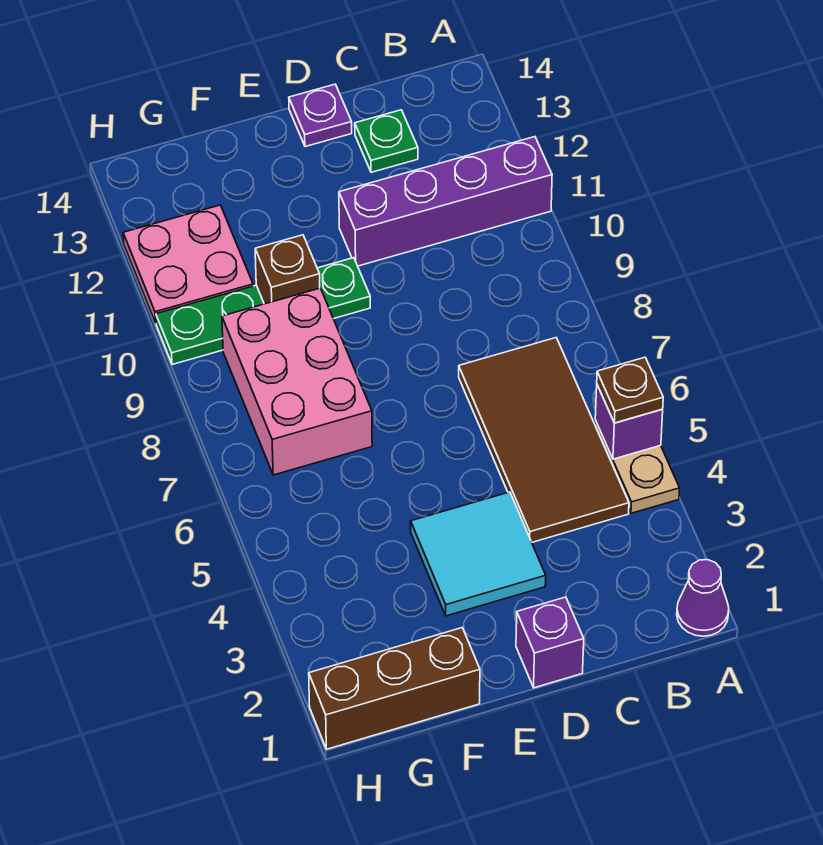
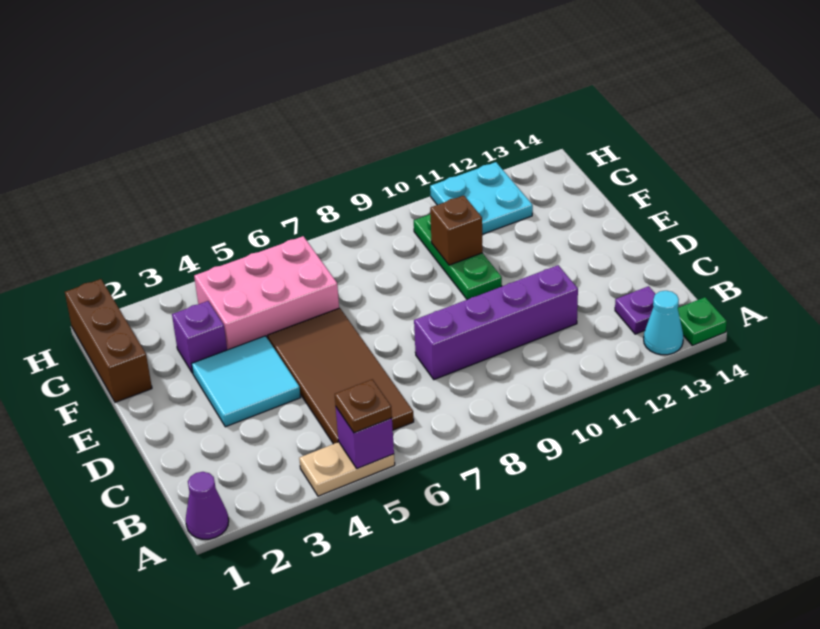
purple 1x4 brick [339,137,552,266] -> purple 1x4 brick turned to [414,265,578,380]
none -> cyan 1x1 cone [644,291,683,355]
brown 2x4 tile [459,338,629,542] -> brown 2x4 tile turned to [268,308,414,444]
green 1x1 plate [355,110,418,172] -> green 1x1 plate moved to [678,297,727,345]
purple 1x1 brick [516,597,584,688] -> purple 1x1 brick moved to [172,301,227,373]
purple 1x1 plate [289,84,352,147] -> purple 1x1 plate moved to [615,286,655,334]
green 1x4 plate [156,258,370,365] -> green 1x3 plate [414,214,502,300]
pink 2x3 brick [222,288,372,475] -> pink 2x3 brick moved to [194,236,339,350]
pink 2x2 plate [123,205,253,323] -> cyan 2x2 plate [430,162,533,234]

